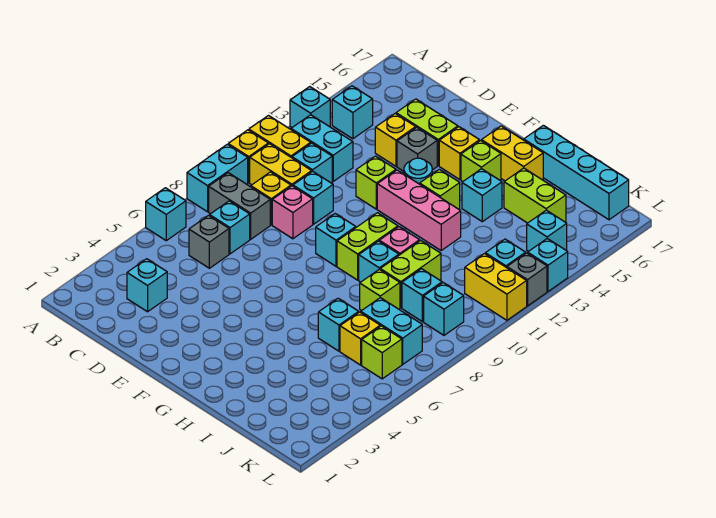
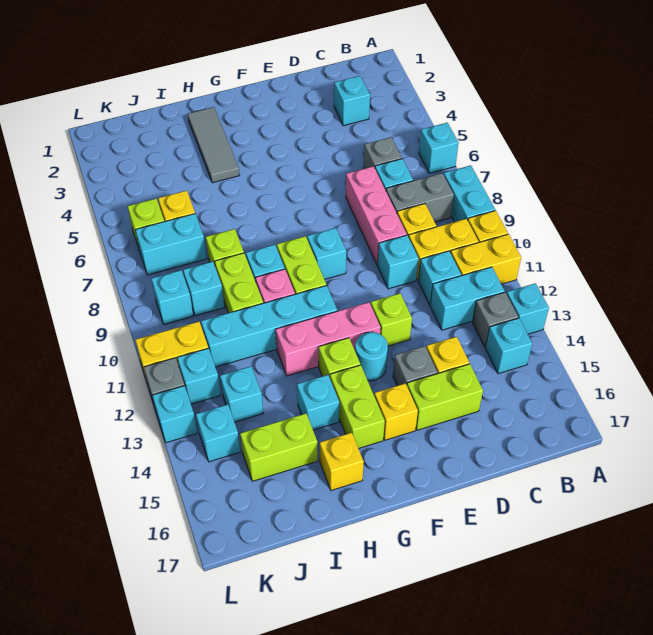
none -> grey 1x1 brick [472,292,518,347]
pink 1x1 brick [272,186,313,239] -> pink 1x3 brick [346,166,407,264]
lime 1x1 brick [461,141,501,181] -> lime 1x2 brick [330,365,385,448]
yellow 1x2 brick [482,126,543,181] -> yellow 1x1 brick [320,433,364,490]
none -> grey 1x3 tile [188,107,240,183]
cyan 1x4 brick [524,125,629,220] -> cyan 1x4 brick moved to [201,285,337,367]
cyan 1x1 brick [318,298,359,351] -> cyan 1x1 brick moved to [220,366,263,422]

